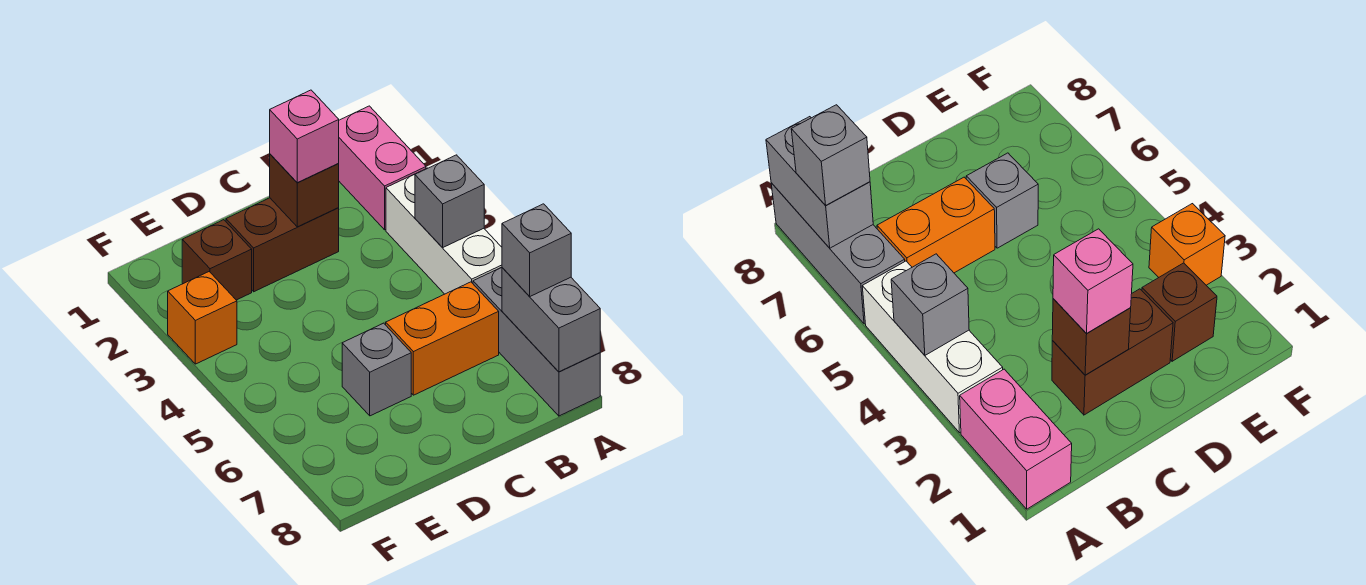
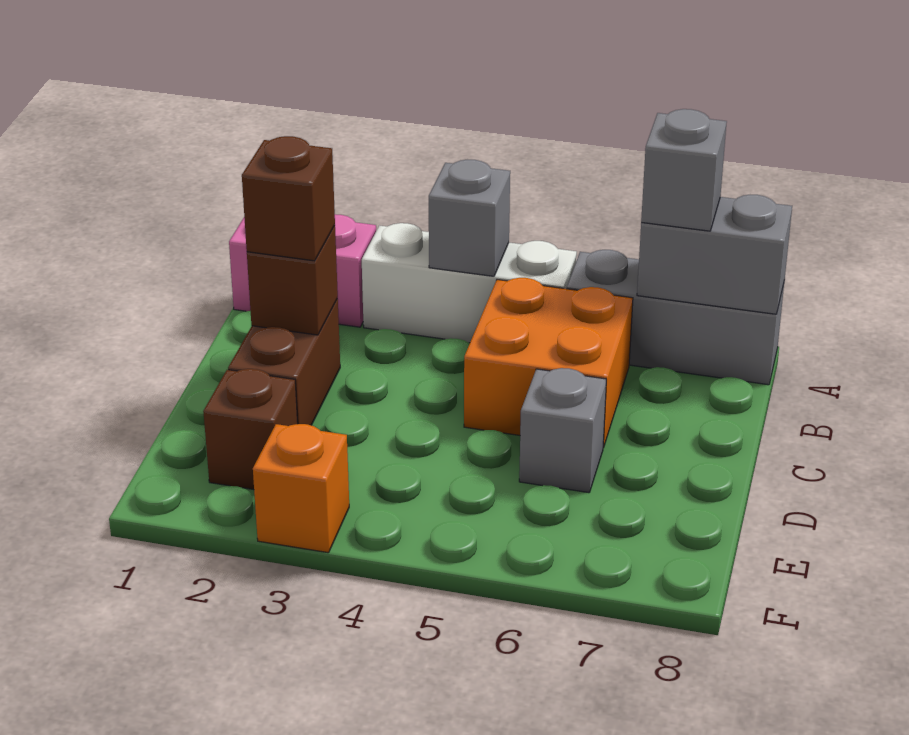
orange 1x2 brick [386,282,499,395] -> orange 2x2 brick [464,278,633,448]
pink 1x1 brick [270,90,339,183] -> brown 1x1 brick [242,136,335,261]

